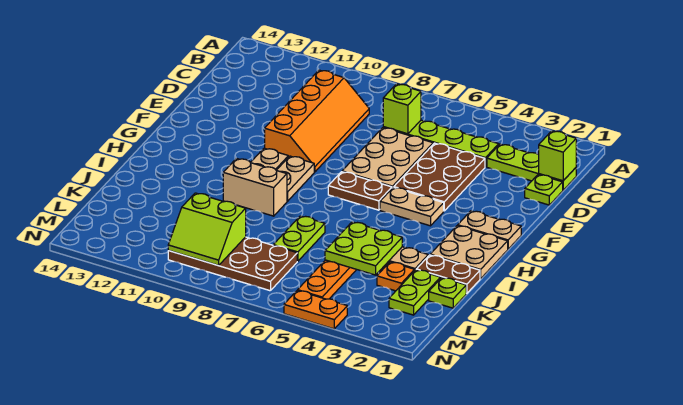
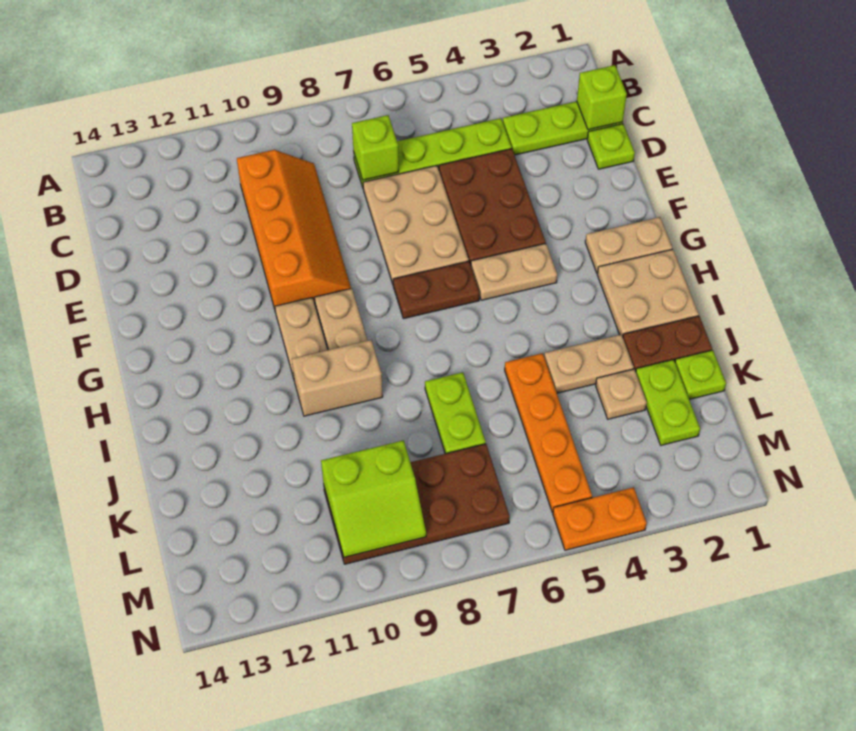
lime 2x2 plate [325,222,402,275] -> none
orange 1x1 plate [377,262,415,291] -> tan 1x1 plate [596,369,647,419]

